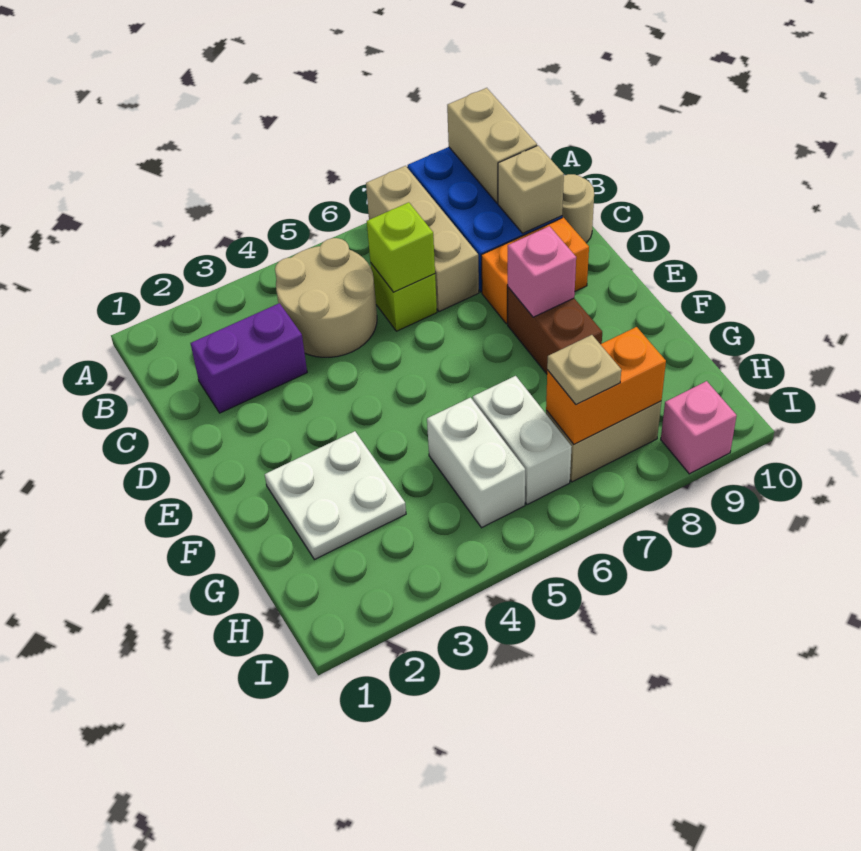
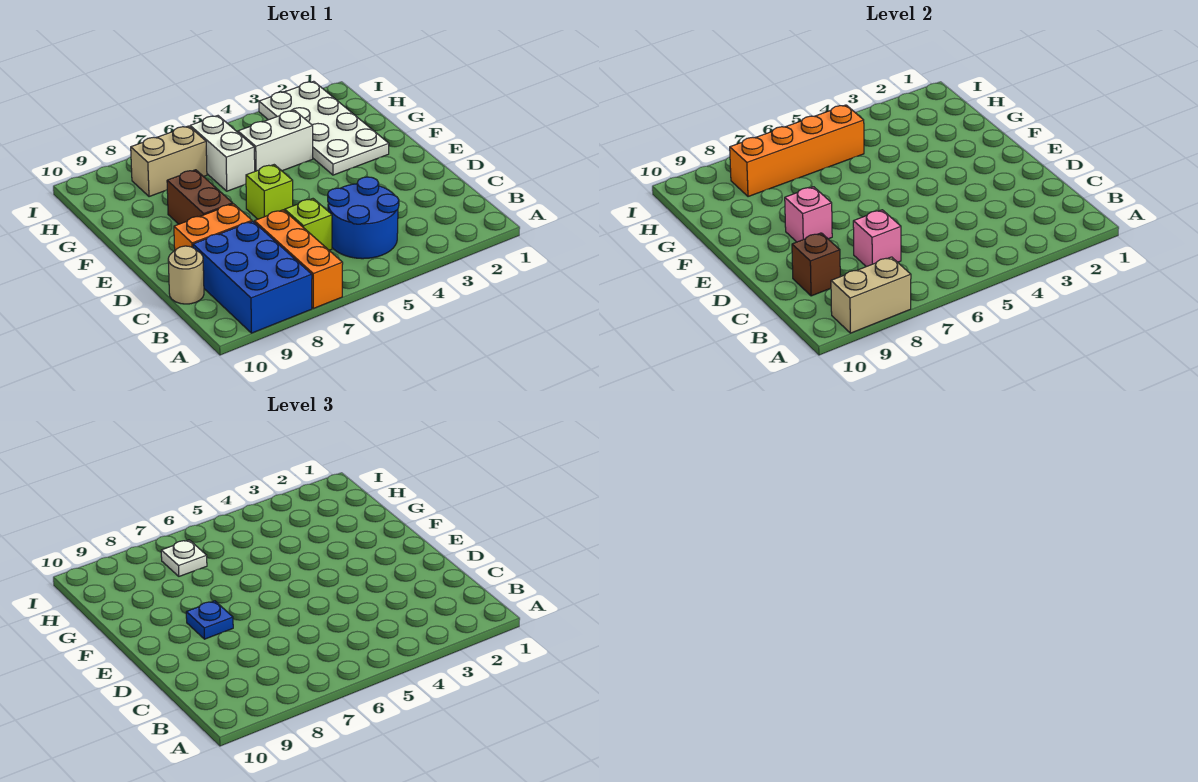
tan 1x3 brick [366,166,479,312] -> orange 1x3 brick [254,210,343,308]
tan 1x2 brick [447,88,537,203] -> tan 1x2 brick turned to [831,257,911,333]
tan 2x2 round brick [275,238,377,357] -> blue 2x2 round brick [328,177,399,259]
purple 1x2 brick [191,303,307,413] -> none
lime 1x1 brick [367,202,435,292] -> lime 1x1 brick moved to [246,165,293,219]
tan 1x1 brick [498,146,564,233] -> brown 1x1 brick [792,233,840,296]
none -> blue 1x1 plate [186,601,233,639]
white 2x2 plate [265,431,406,560] -> white 2x4 plate [259,81,389,175]
white 1x2 brick [427,398,525,528] -> white 1x2 brick turned to [238,110,313,171]
orange 1x2 brick [546,327,666,444] -> orange 1x4 brick [730,105,864,197]
tan 1x1 plate [547,335,621,404] -> white 1x1 plate [161,540,207,576]
pink 1x1 brick [661,381,737,474] -> pink 1x1 brick moved to [853,210,901,267]

